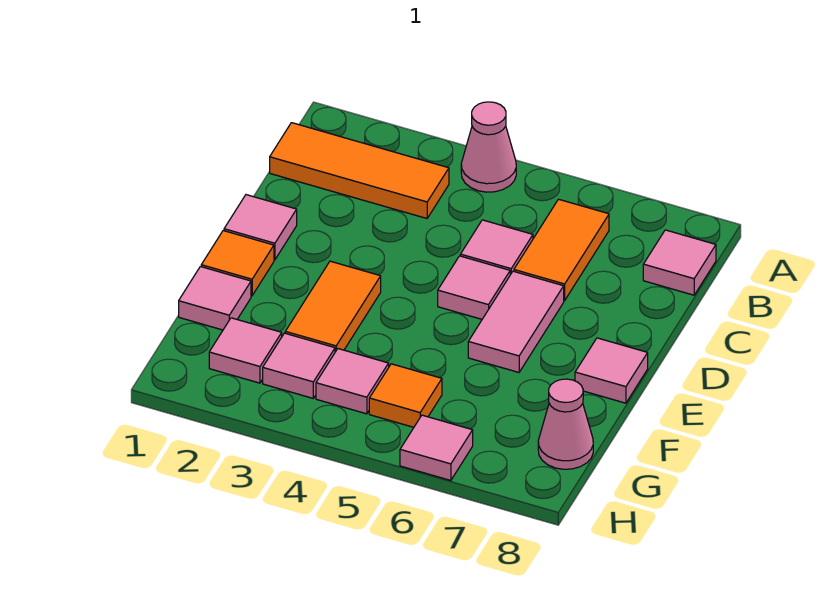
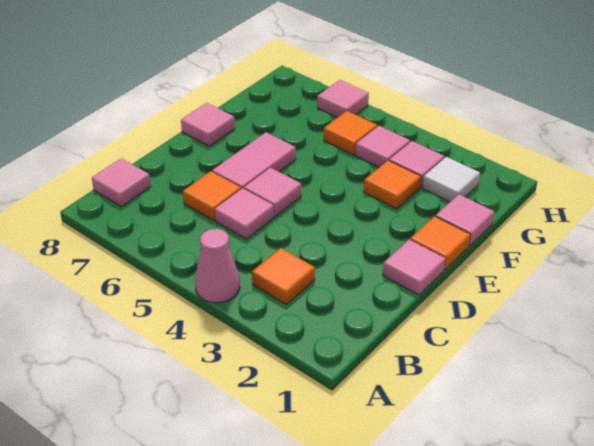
orange 1x3 tile [270,123,449,218] -> orange 1x1 tile [252,248,315,304]
orange 1x2 tile [514,199,609,301] -> orange 1x1 tile [183,171,241,221]
orange 1x2 tile [285,261,381,352] -> orange 1x1 tile [364,160,421,209]
pink 1x1 tile [209,318,282,383] -> white 1x1 tile [423,157,480,202]
pink 1x1 cone [538,379,593,469] -> none

